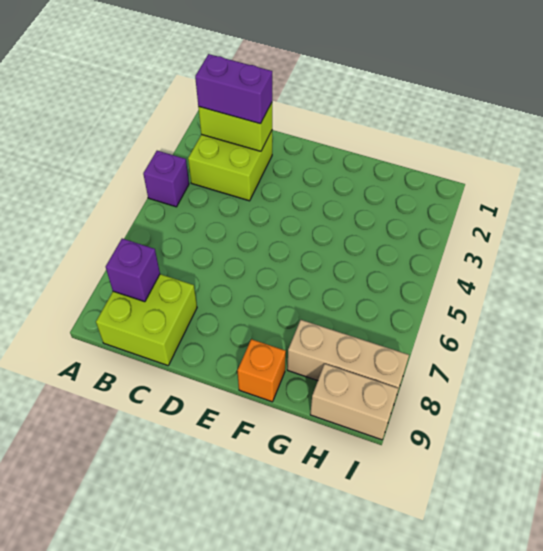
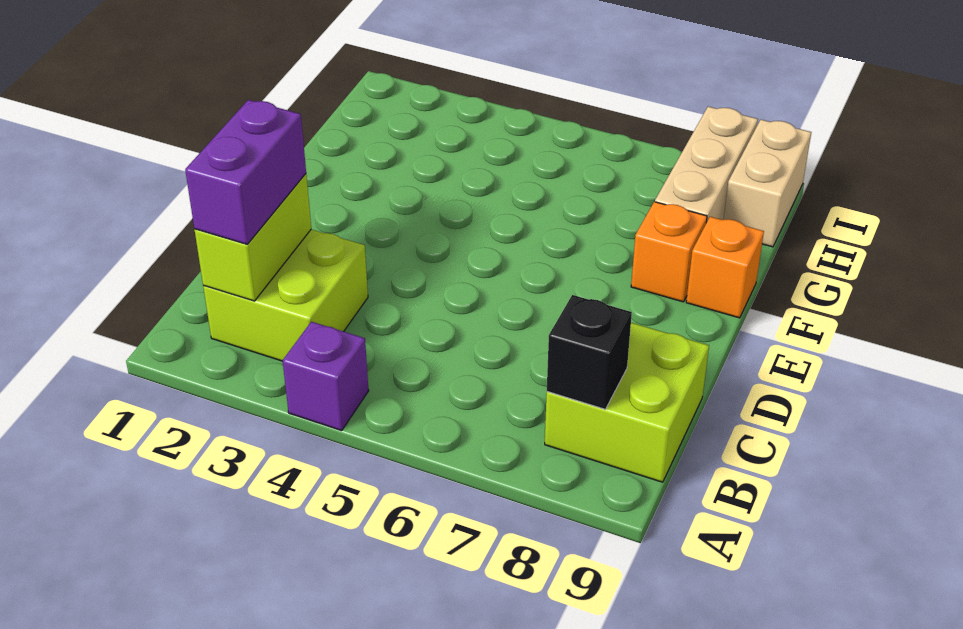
purple 1x1 brick [106,239,160,302] -> black 1x1 brick [547,295,632,409]
none -> orange 1x1 brick [631,202,707,302]

